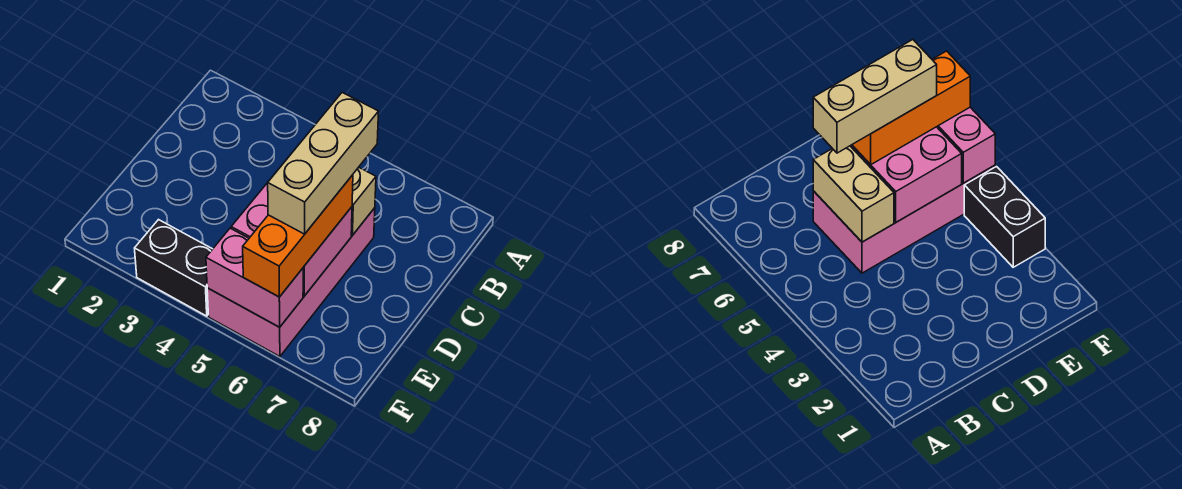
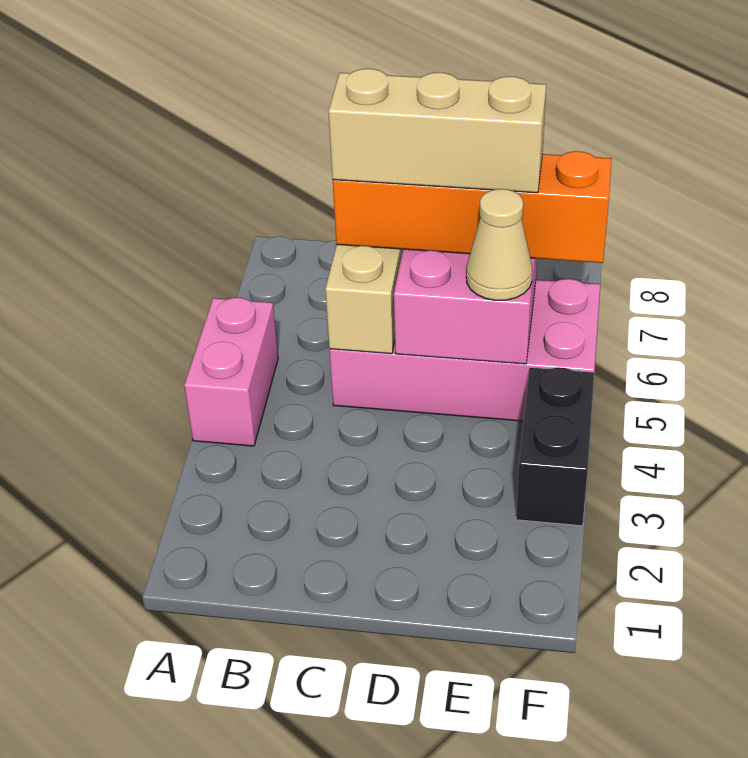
orange 1x3 brick [243,175,353,297] -> orange 1x4 brick [333,151,612,263]
none -> tan 1x1 cone [466,189,532,300]
pink 1x2 brick [206,228,303,327] -> pink 1x2 brick moved to [184,297,278,446]

